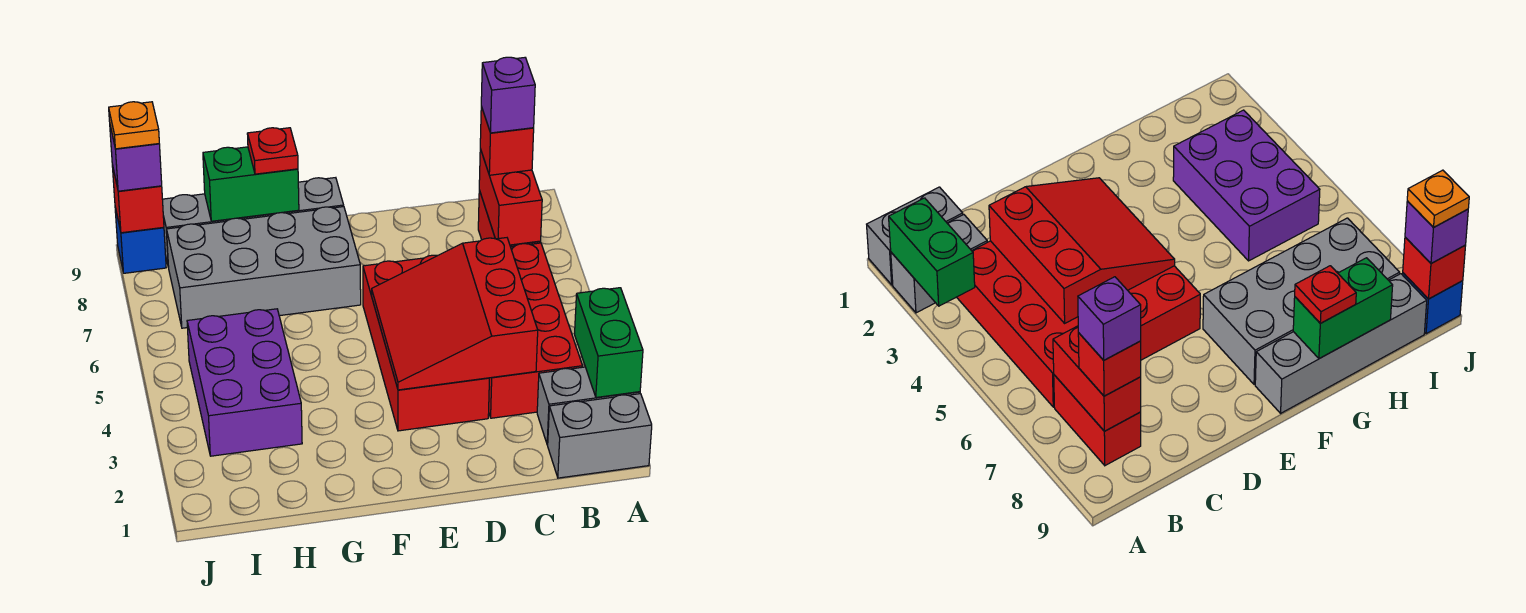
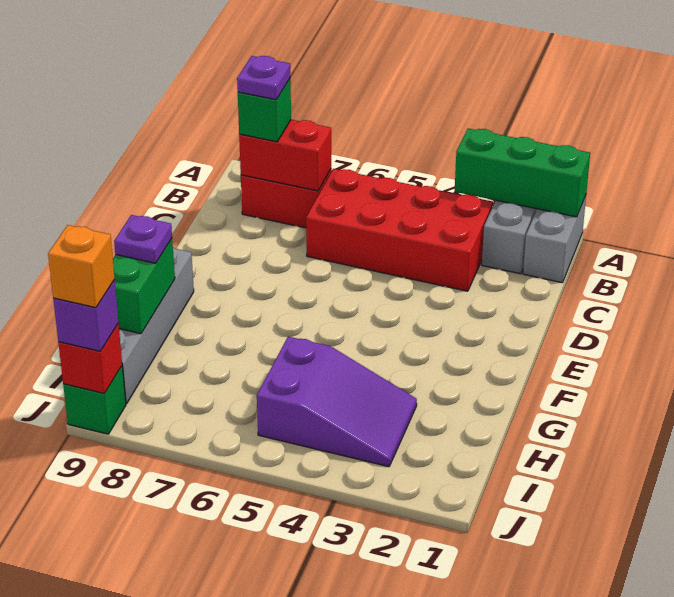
green 1x2 brick [575,288,643,397] -> green 1x3 brick [455,128,590,217]
red 1x1 brick [480,107,534,175] -> green 1x1 brick [238,79,291,142]
purple 1x1 brick [481,57,535,133] -> purple 1x1 plate [237,56,290,100]
red 3x3 slope [372,238,538,390] -> none
red 2x4 brick [363,255,489,431] -> none
grey 2x4 brick [167,207,361,328] -> none
red 1x1 plate [247,128,298,174] -> purple 1x1 plate [114,215,172,263]
purple 2x3 brick [187,309,302,456] -> purple 2x3 slope [257,337,417,467]
blue 1x1 brick [115,208,166,273] -> green 1x1 brick [63,366,126,434]
orange 1x1 plate [109,102,159,149] -> orange 1x1 brick [48,225,115,308]

